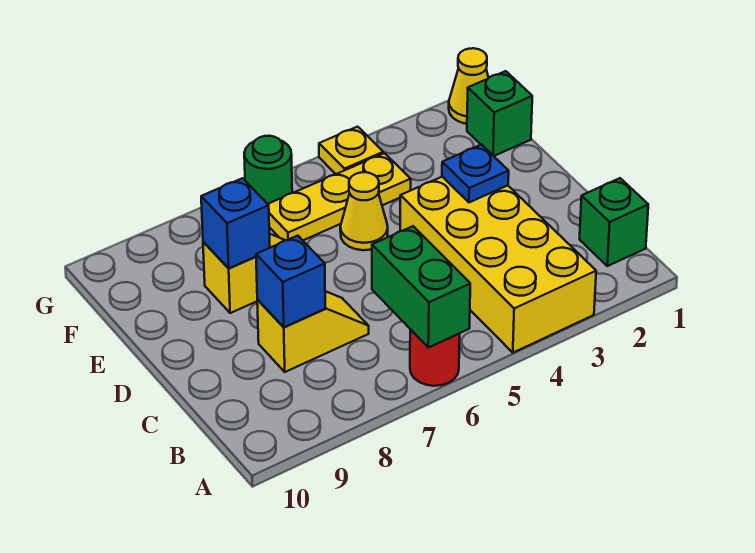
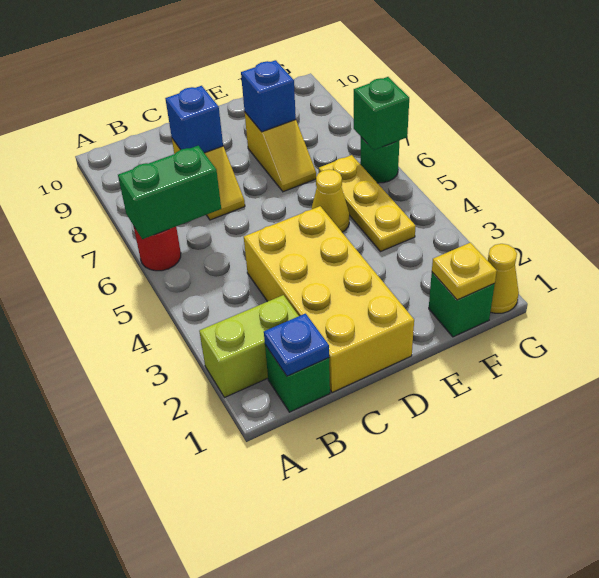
none -> lime 1x2 brick [199,295,299,398]
yellow 2x4 brick [400,177,596,353] -> yellow 2x4 brick turned to [244,206,414,393]
blue 1x1 plate [442,145,509,202] -> blue 1x1 plate moved to [264,314,329,376]
yellow 1x1 plate [319,127,383,174] -> yellow 1x1 plate moved to [432,243,497,300]
none -> green 1x1 brick [354,77,409,150]

